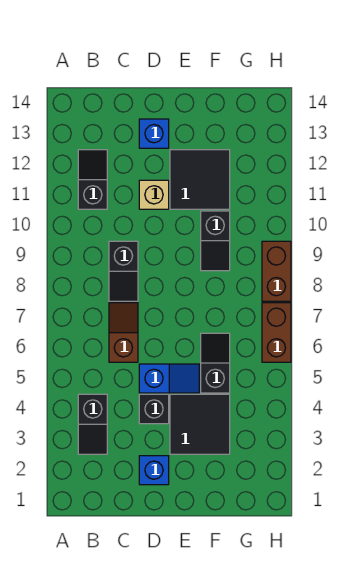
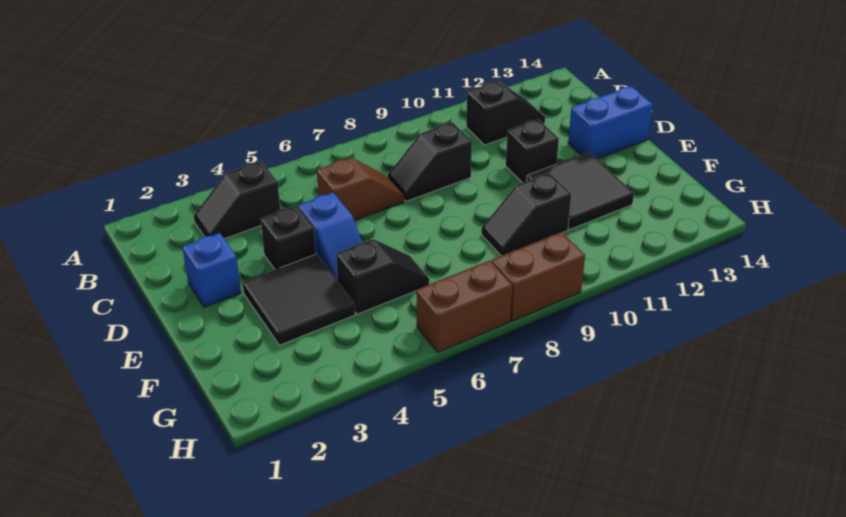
tan 1x1 brick [139,180,169,209] -> black 1x1 brick [506,119,559,183]
blue 1x1 brick [139,119,169,148] -> blue 1x2 brick [568,86,653,159]

